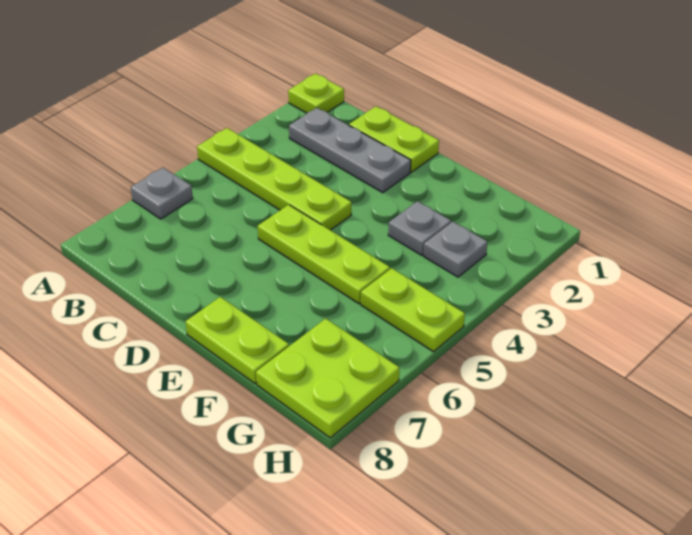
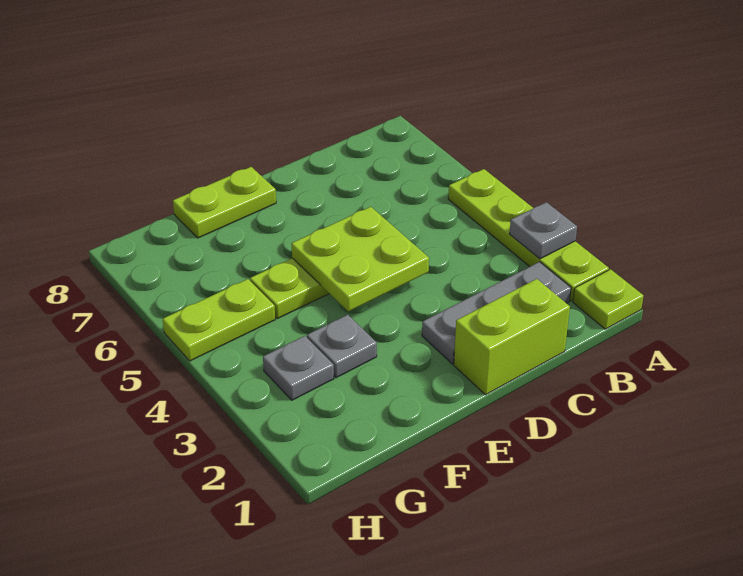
lime 1x4 plate [197,128,352,230] -> lime 1x4 plate turned to [448,169,609,301]
grey 1x1 plate [131,167,193,219] -> grey 1x1 plate moved to [510,202,577,259]
lime 1x2 plate [349,106,439,172] -> lime 1x2 brick [454,279,570,395]
lime 2x2 plate [256,318,399,438] -> lime 2x2 plate moved to [291,207,429,311]

